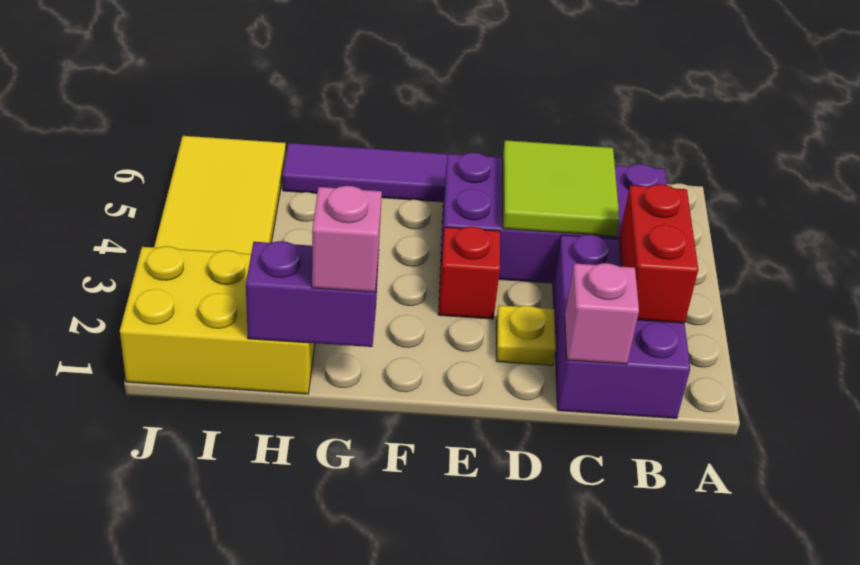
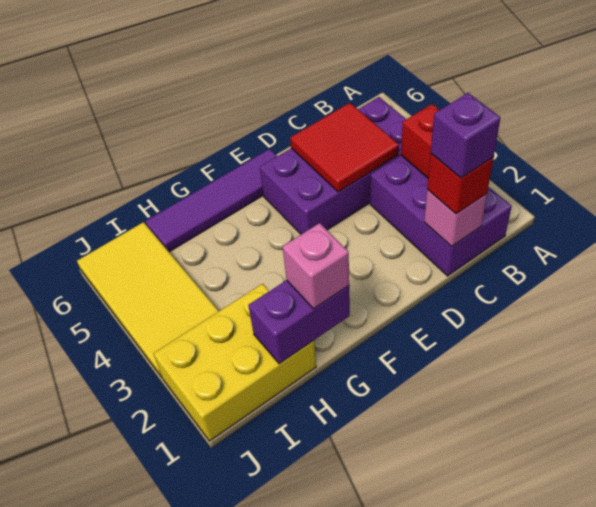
none -> purple 1x1 brick [431,93,500,178]
lime 2x2 tile [503,140,620,236] -> red 2x2 tile [290,103,399,192]
yellow 1x1 plate [496,305,556,365] -> none
red 1x1 brick [438,227,500,319] -> red 1x1 brick moved to [427,154,493,214]

